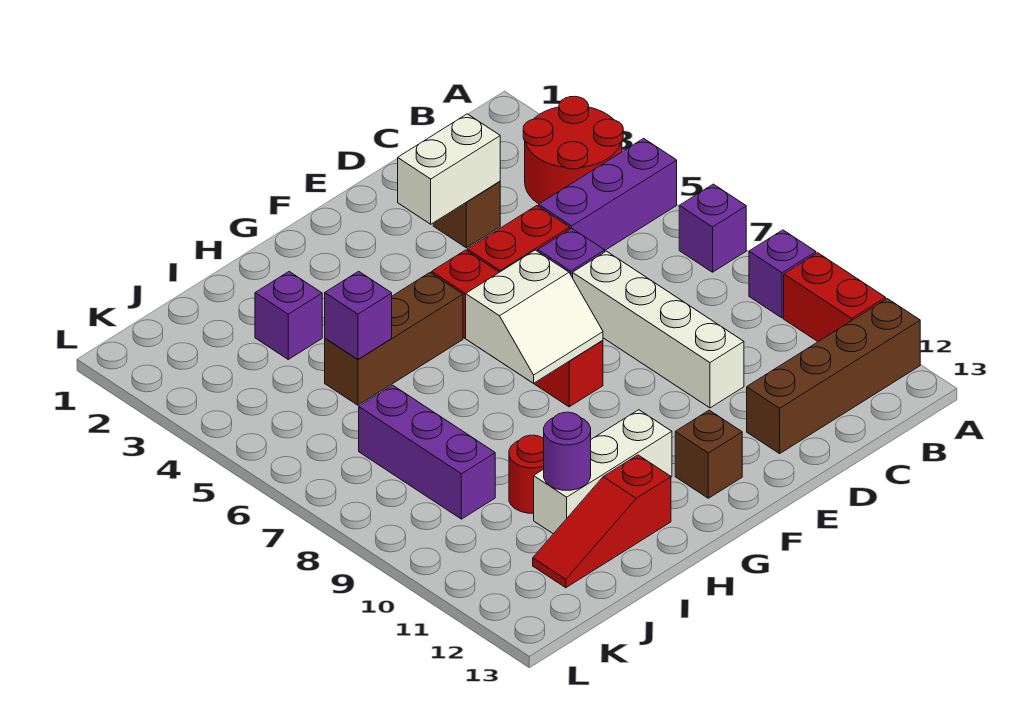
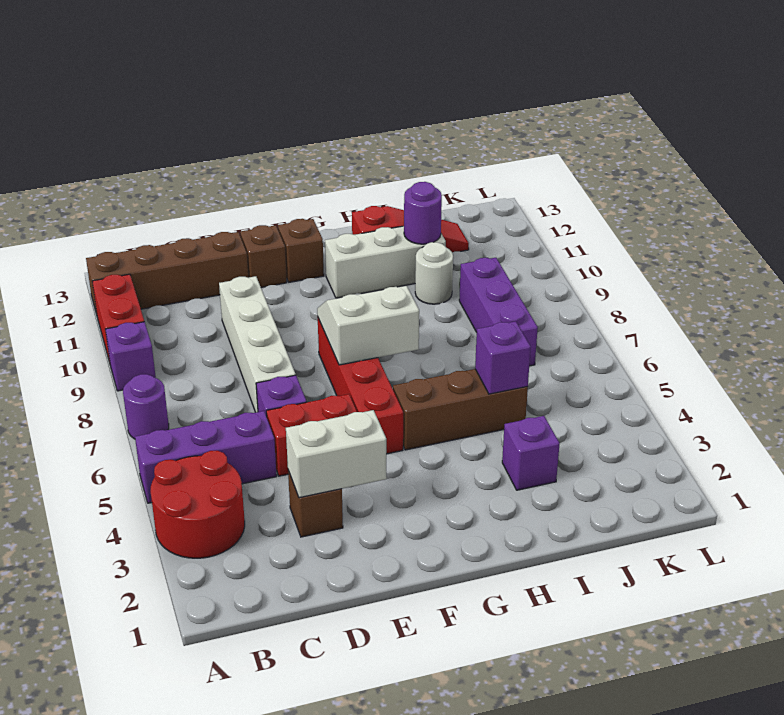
purple 1x1 brick [679,184,746,272] -> purple 1x1 round brick [123,374,169,439]
none -> brown 1x1 brick [240,225,287,287]
red 1x1 round brick [509,435,544,513] -> white 1x1 round brick [415,242,453,304]

